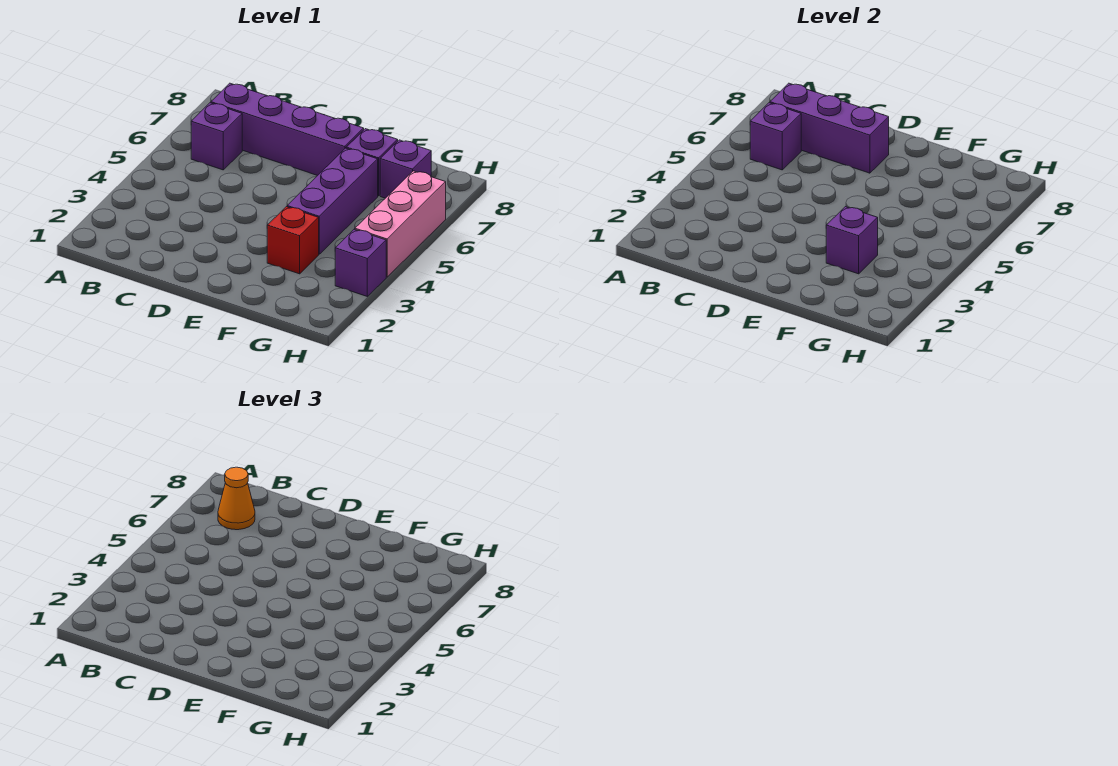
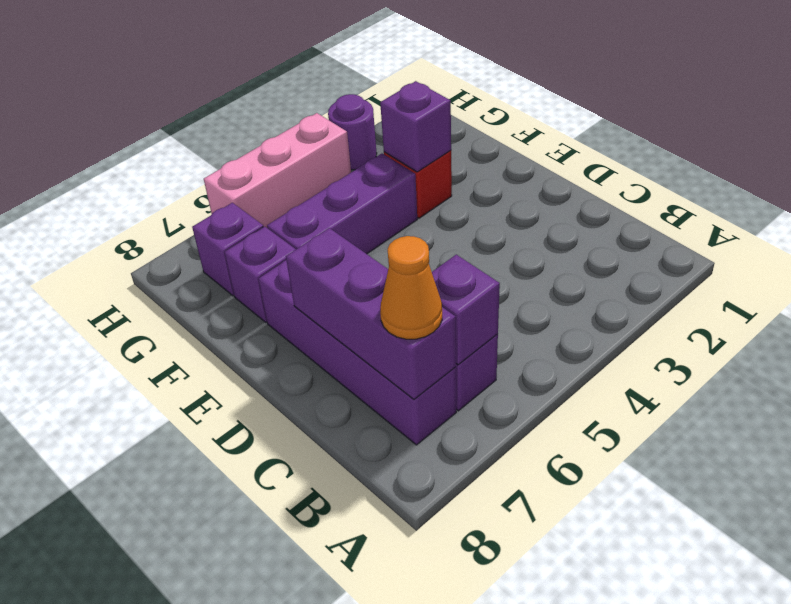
purple 1x1 brick [335,229,386,296] -> purple 1x1 round brick [328,94,377,170]

